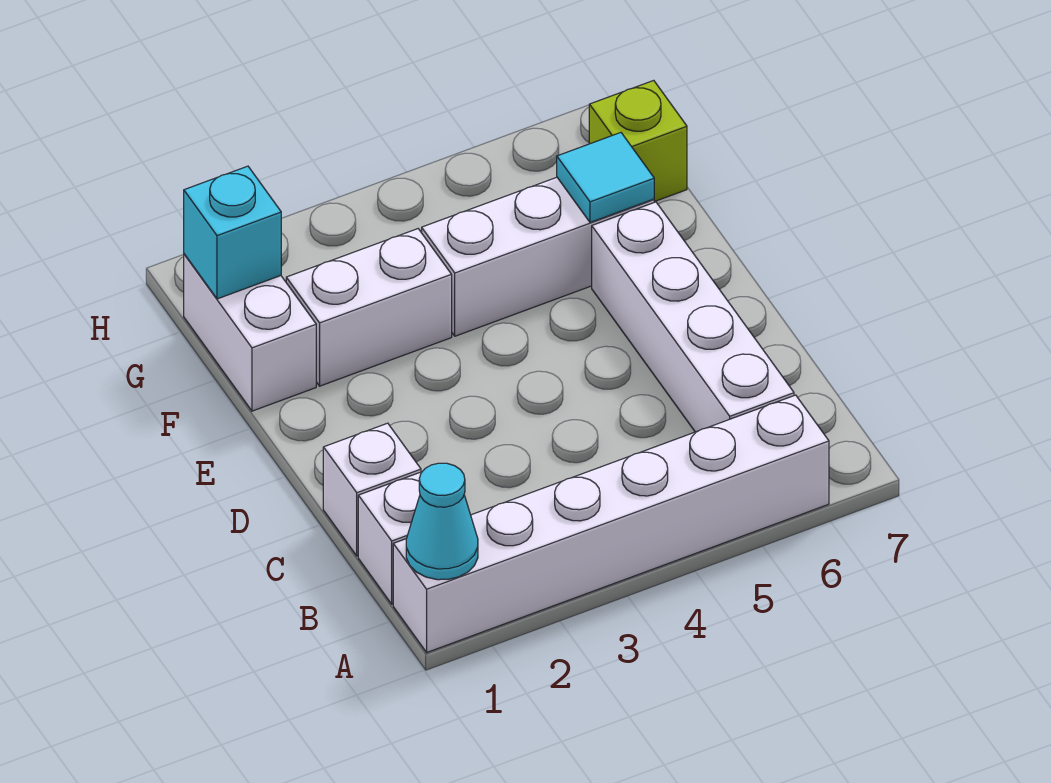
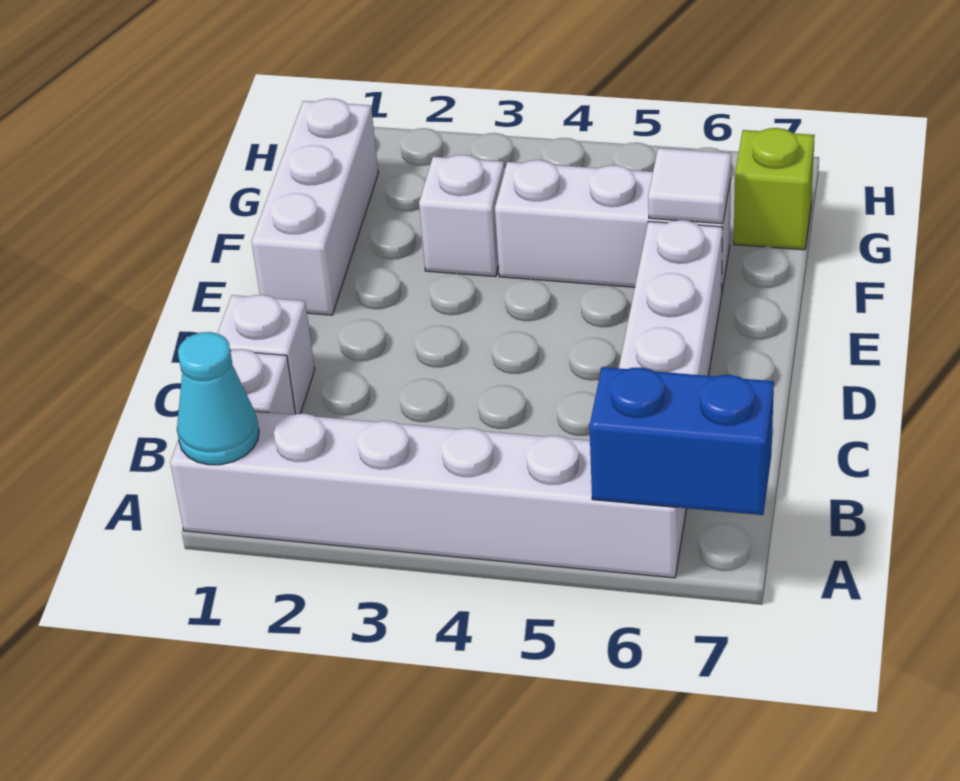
none -> blue 1x2 brick [589,367,774,515]
white 1x2 brick [184,254,316,411] -> white 1x3 brick [252,99,378,315]
white 1x2 brick [286,229,452,386] -> white 1x1 brick [419,155,504,277]
cyan 1x1 tile [557,133,654,222] -> white 1x1 tile [648,148,731,224]
cyan 1x1 brick [184,166,281,299] -> none

